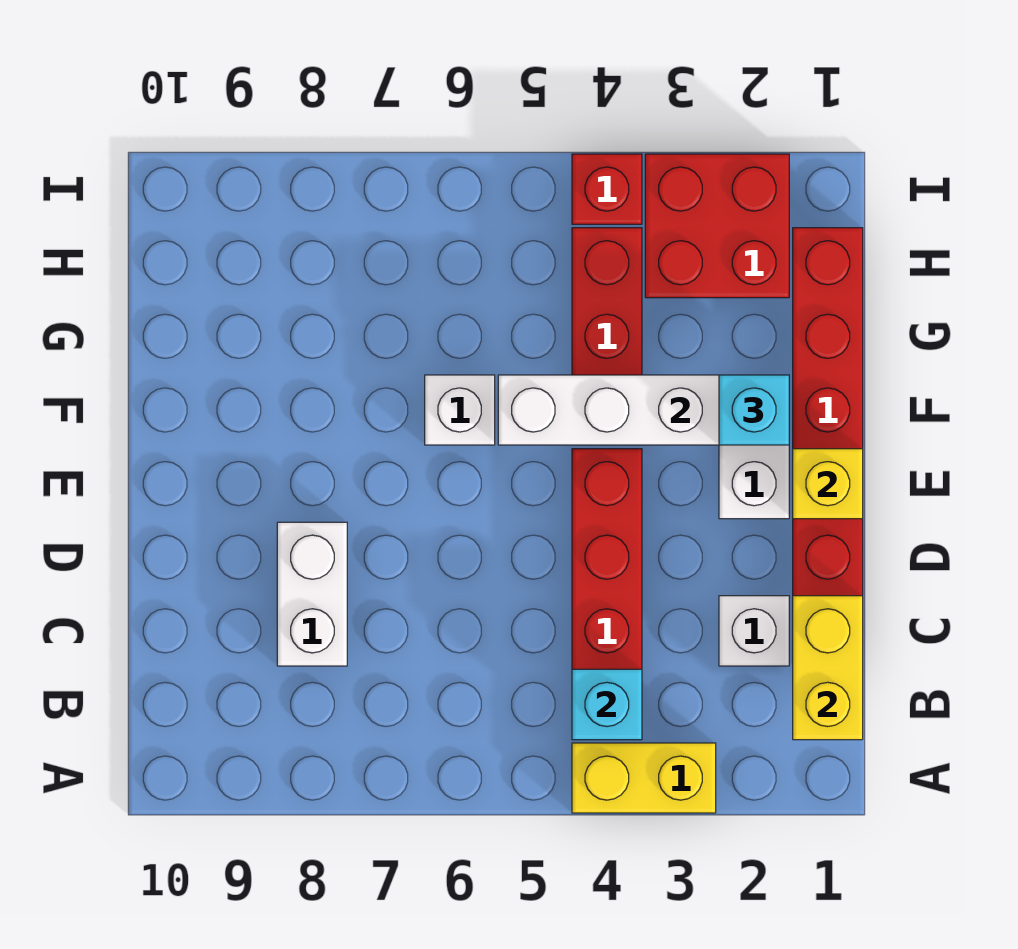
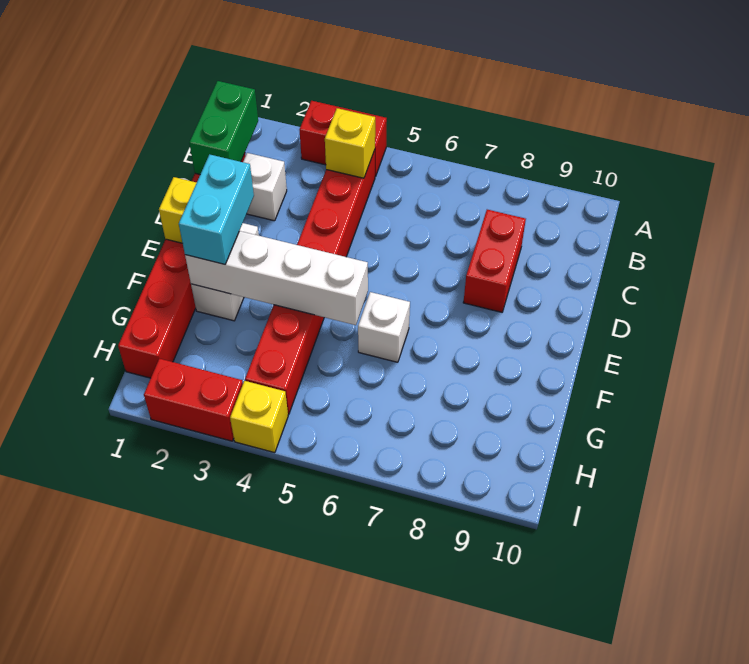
yellow 1x2 brick [572,743,716,813] -> red 1x2 brick [299,101,387,176]
yellow 1x2 brick [793,596,863,740] -> green 1x2 brick [189,81,258,174]
cyan 1x1 brick [572,669,642,740] -> yellow 1x1 brick [325,108,375,178]
white 1x2 brick [277,522,347,666] -> red 1x2 brick [463,210,526,312]
cyan 1x1 brick [719,375,789,445] -> cyan 1x2 brick [179,154,254,264]
red 2x2 brick [645,154,789,298] -> red 1x2 brick [144,359,243,441]
red 1x1 brick [572,154,642,224] -> yellow 1x1 brick [230,381,288,453]

